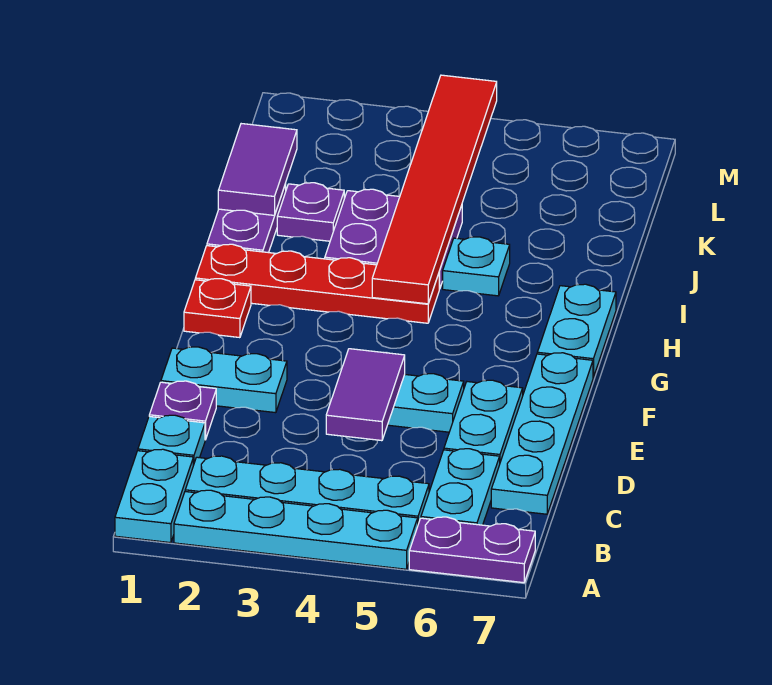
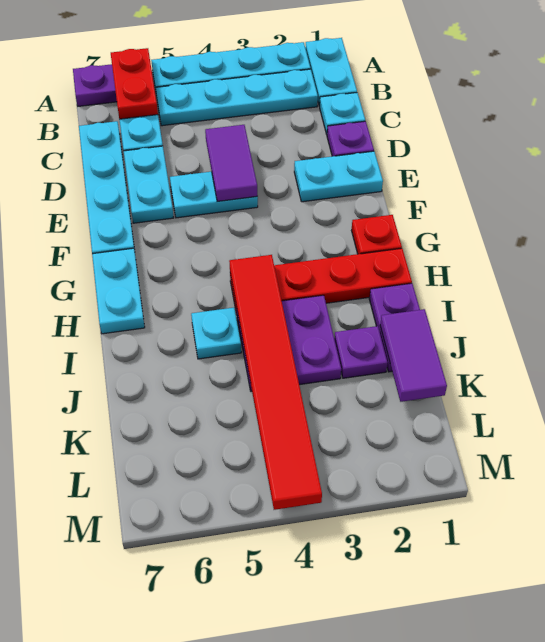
none -> red 1x2 plate [111,48,158,119]

